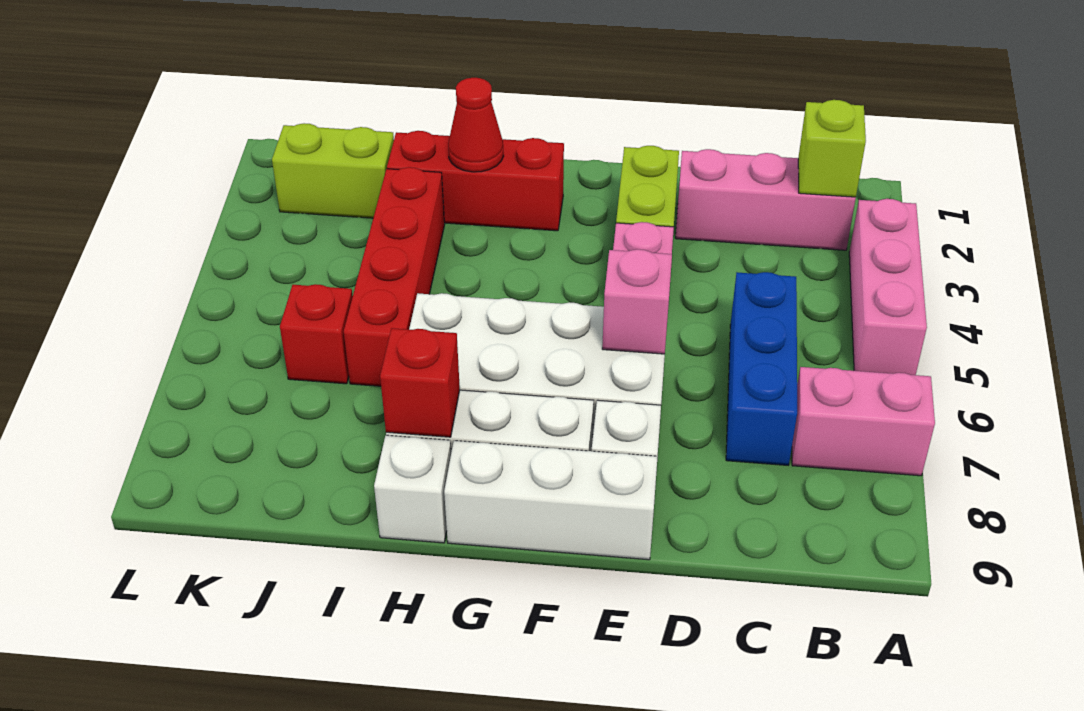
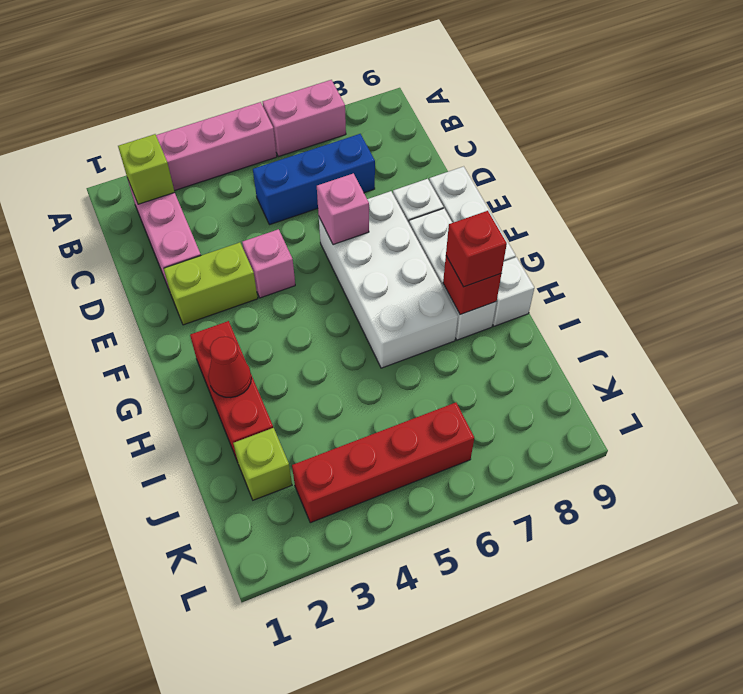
pink 1x2 brick [792,367,935,476] -> pink 1x2 brick turned to [263,80,346,157]
red 1x4 brick [344,167,445,386] -> red 1x4 brick moved to [292,403,474,523]
lime 1x2 brick [272,123,394,218] -> lime 1x1 brick [233,428,292,500]
red 1x1 brick [280,284,353,384] -> red 1x1 brick moved to [446,211,507,287]

